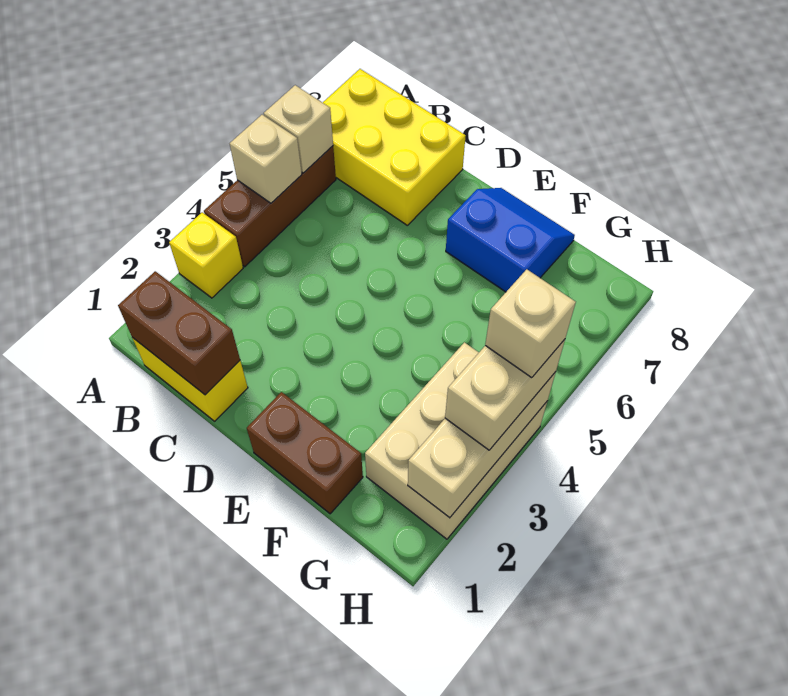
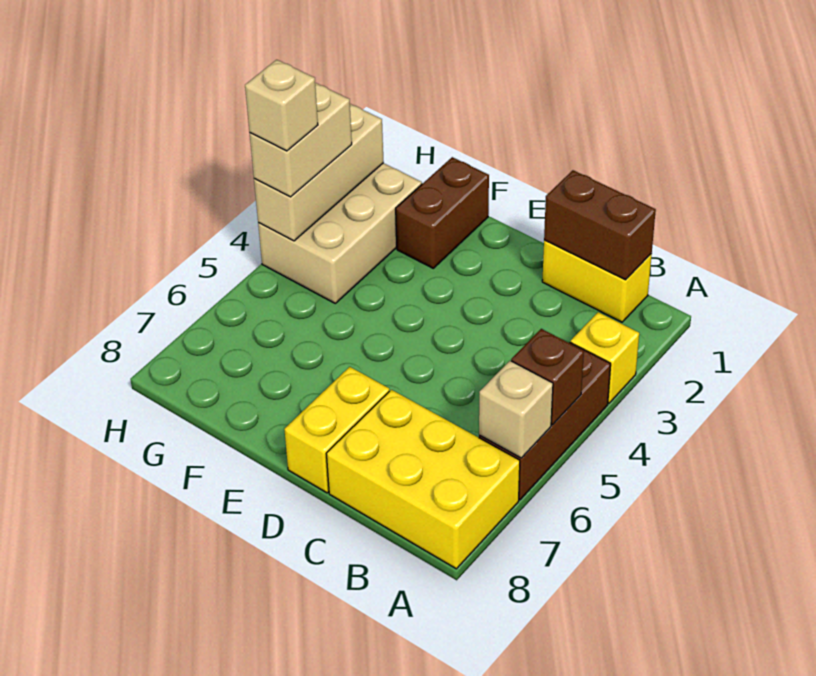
tan 1x1 brick [230,115,302,203] -> brown 1x1 brick [511,329,584,425]
none -> yellow 1x2 brick [284,367,389,493]
brown 1x2 brick [247,392,363,514] -> brown 1x2 brick turned to [396,157,489,268]
blue 2x2 slope [446,188,575,292] -> none

